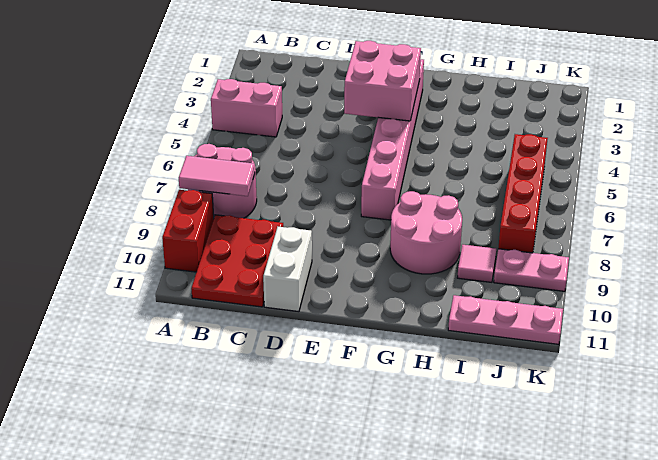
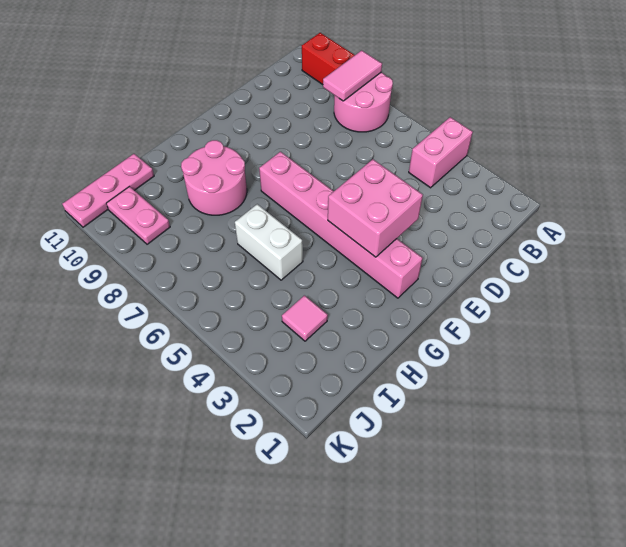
red 2x3 plate [191,215,283,307] -> none
white 1x2 brick [263,227,312,312] -> white 1x2 brick moved to [235,204,303,280]
pink 1x1 tile [457,245,496,282] -> pink 1x1 tile moved to [282,295,328,341]
red 1x4 brick [498,134,548,253] -> none
pink 1x2 plate [494,249,569,291] -> pink 1x2 plate turned to [106,187,170,244]

